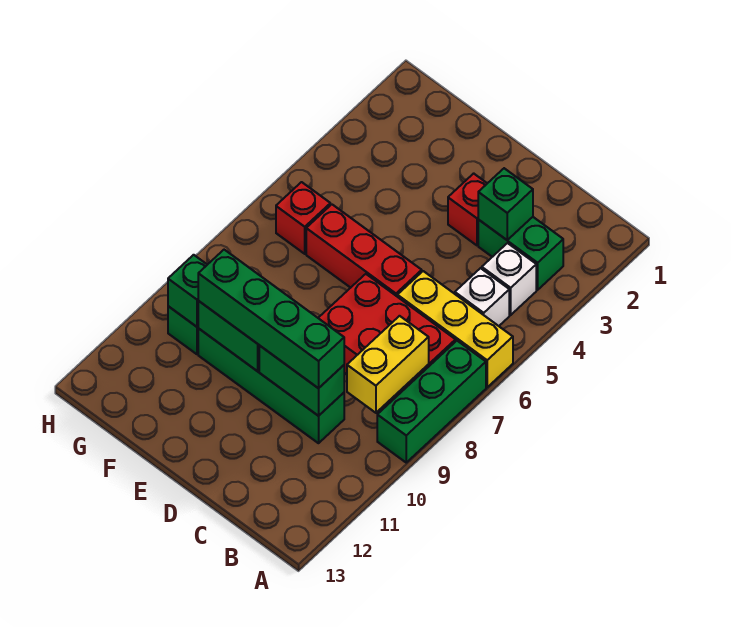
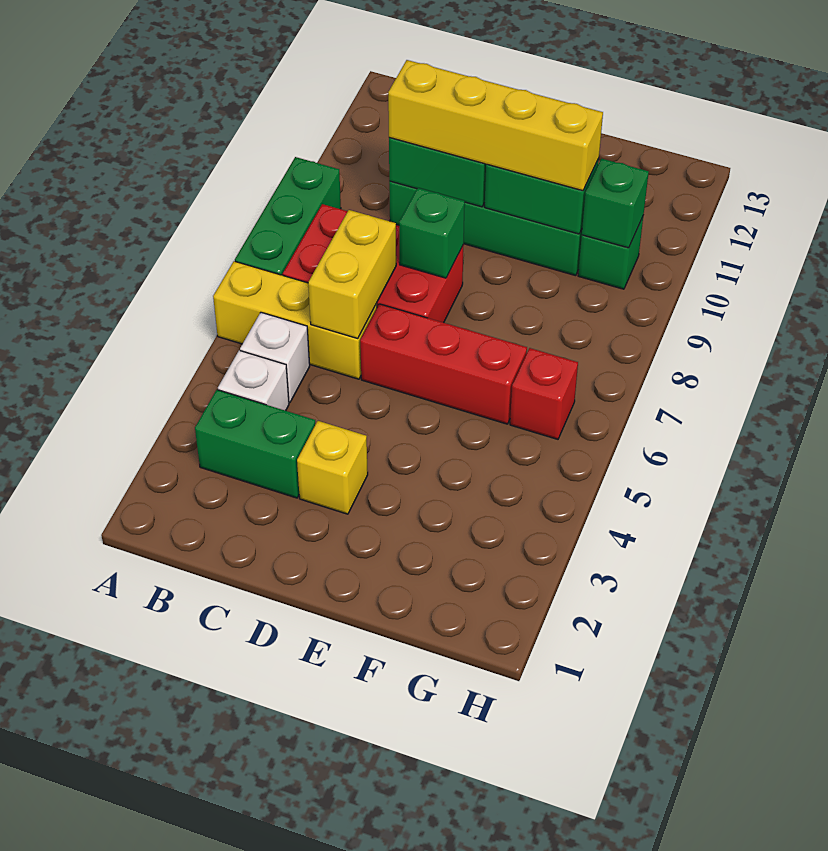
yellow 1x2 brick [347,316,429,413] -> yellow 1x2 brick moved to [308,210,396,338]
green 1x1 brick [478,168,533,240] -> green 1x1 brick moved to [399,188,465,278]
green 1x4 brick [198,250,344,388] -> yellow 1x4 brick [388,60,603,191]
red 1x1 brick [448,173,487,245] -> yellow 1x1 brick [297,421,368,514]

